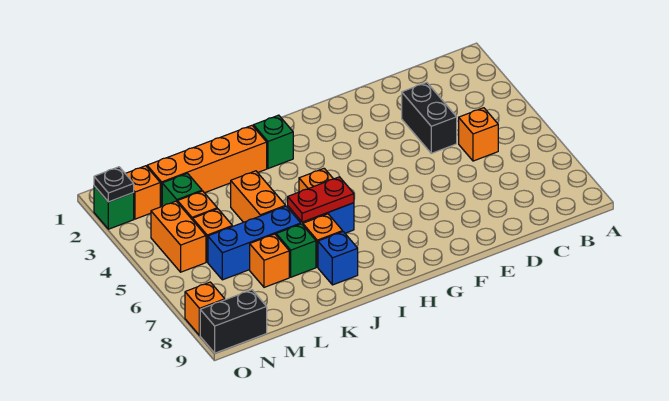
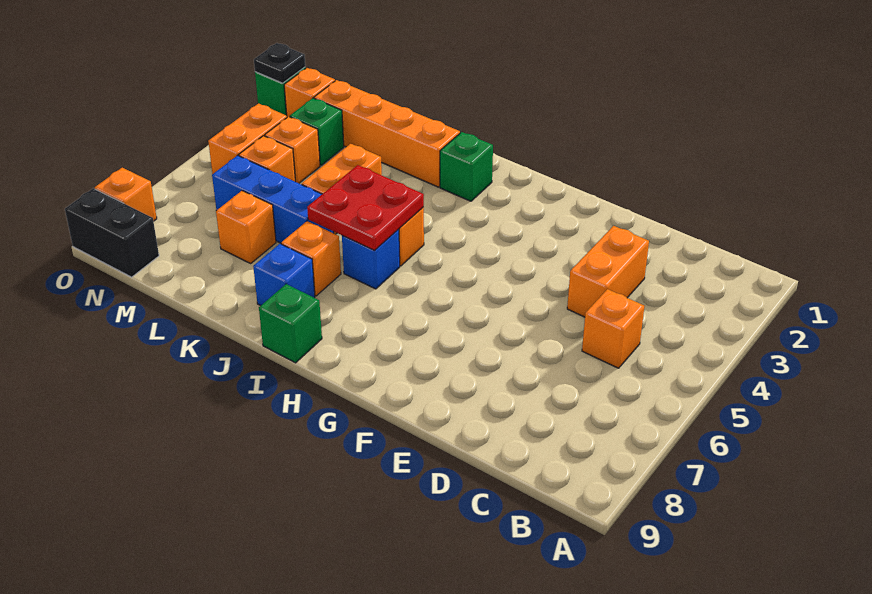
black 1x2 brick [402,82,457,153] -> orange 1x2 brick [567,226,649,317]
red 1x2 plate [288,177,354,222] -> red 2x2 plate [307,165,424,251]
green 1x1 brick [276,224,316,277] -> green 1x1 brick moved to [259,284,322,363]

